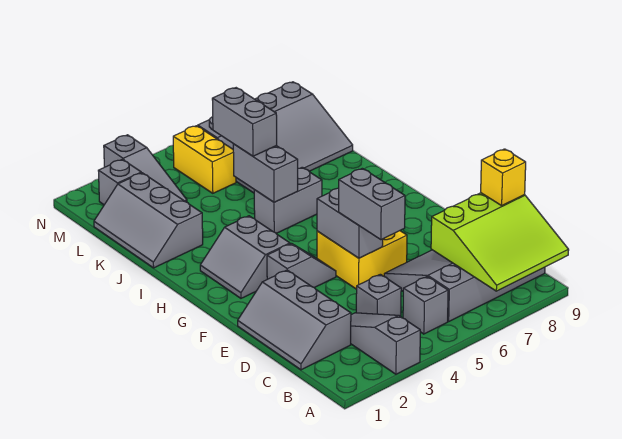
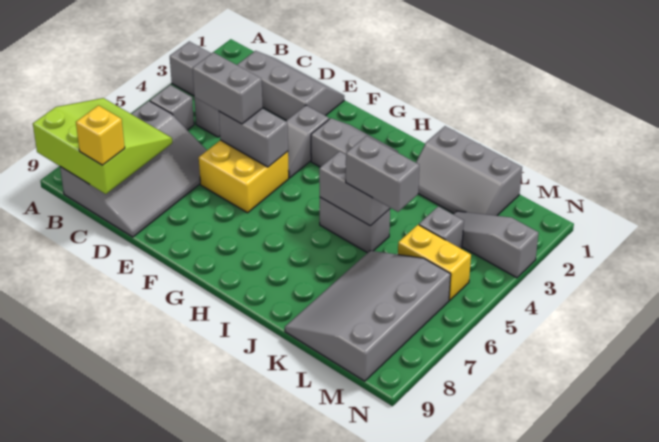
lime 3x3 slope [431,193,569,291] -> lime 3x3 slope turned to [33,98,172,194]
grey 1x2 brick [254,167,322,233] -> grey 1x2 brick turned to [320,197,390,253]
grey 2x3 slope [94,173,203,268] -> grey 2x3 slope turned to [416,126,522,216]
grey 1x1 brick [98,159,141,205] -> grey 1x1 brick moved to [419,206,464,249]

